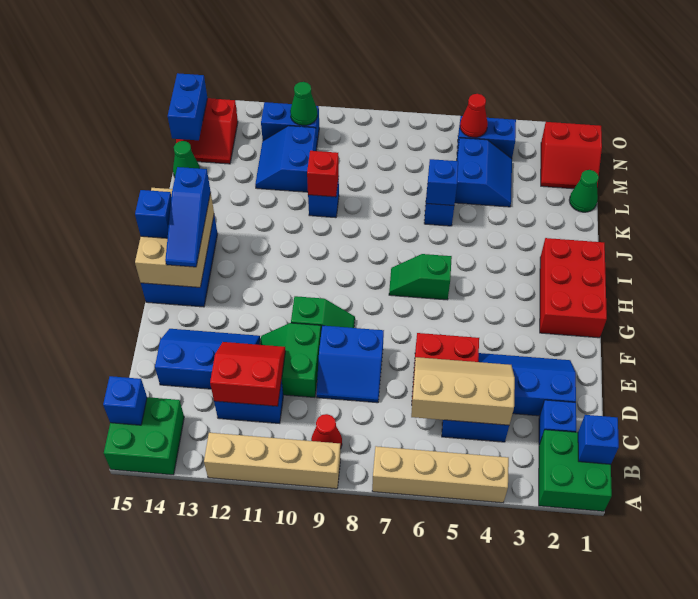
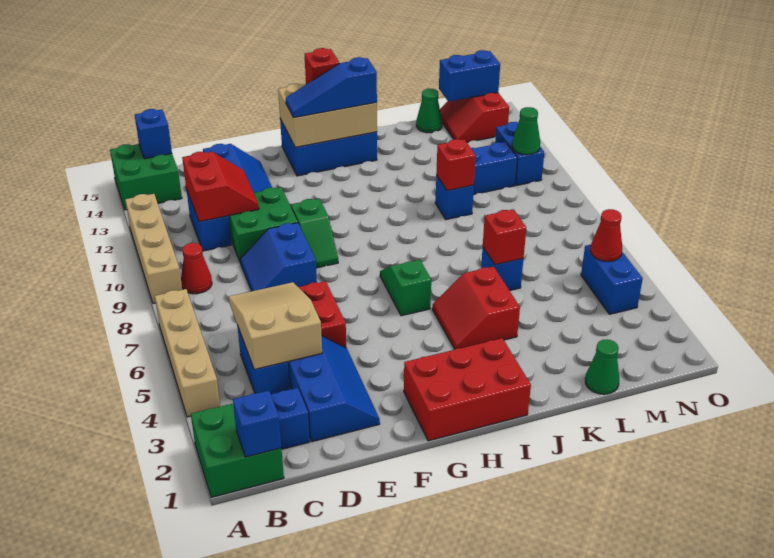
tan 2x3 slope [411,357,515,425] -> tan 2x3 slope turned to [229,282,322,369]
green 2x2 slope [260,323,321,397] -> green 2x2 brick [229,187,298,263]
blue 1x1 brick [135,190,171,238] -> red 1x1 brick [304,48,339,84]
blue 1x1 brick [426,159,458,205] -> red 1x1 brick [483,209,526,265]
blue 2x2 slope [455,138,512,207] -> none
red 2x2 slope [541,122,602,189] -> red 2x2 slope moved to [432,266,520,349]

